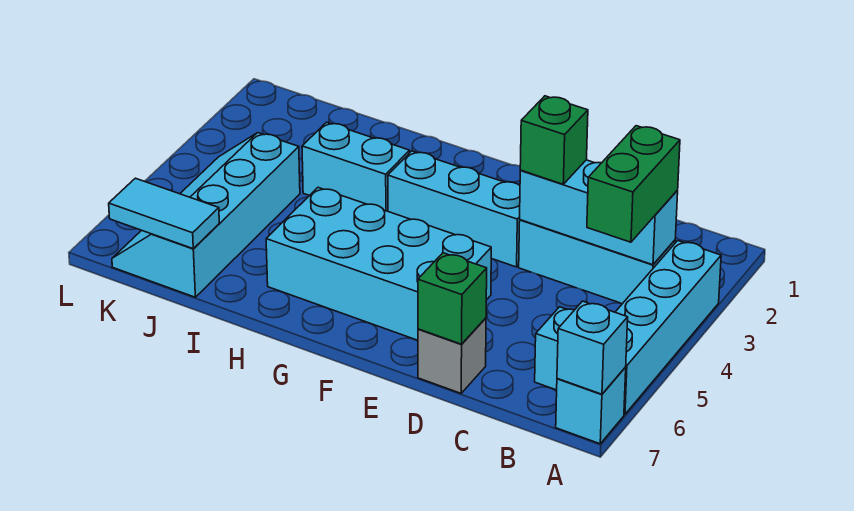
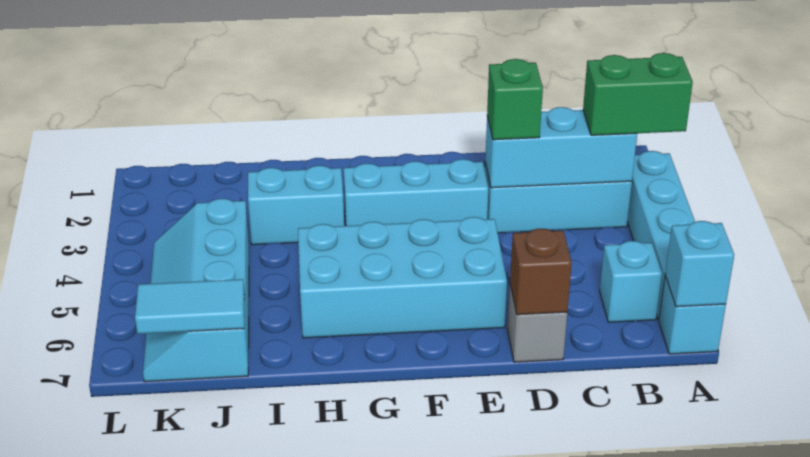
green 1x2 brick [587,126,680,242] -> green 1x2 brick turned to [583,53,693,135]
green 1x1 brick [418,253,487,344] -> brown 1x1 brick [510,229,572,315]

